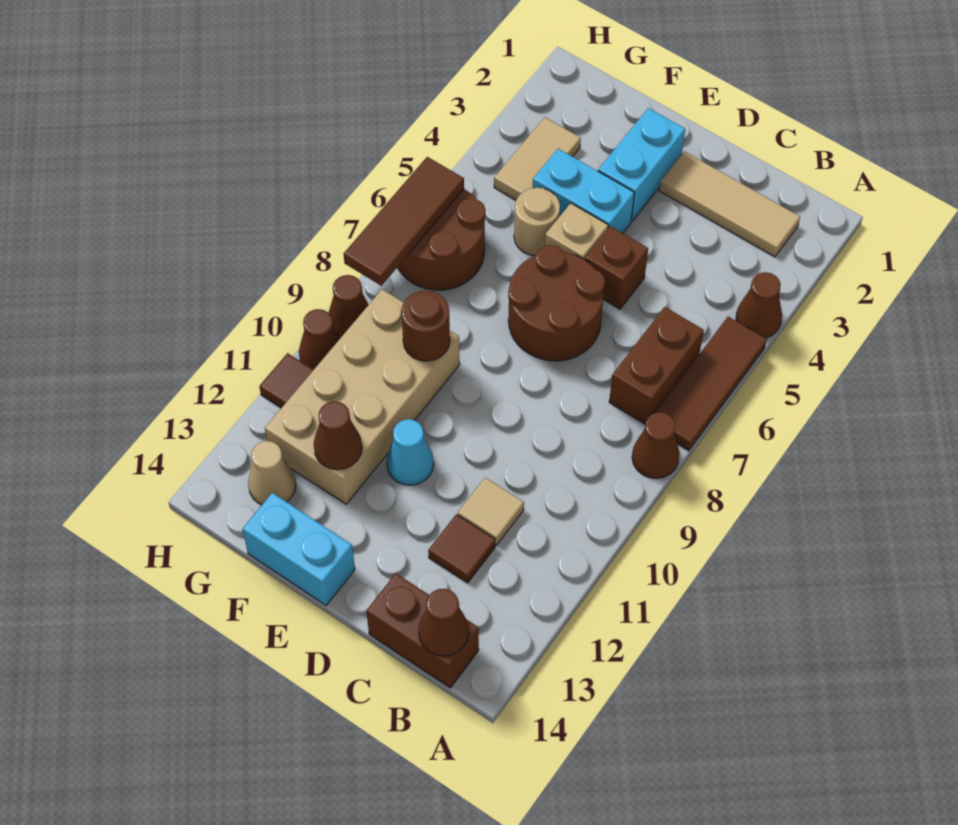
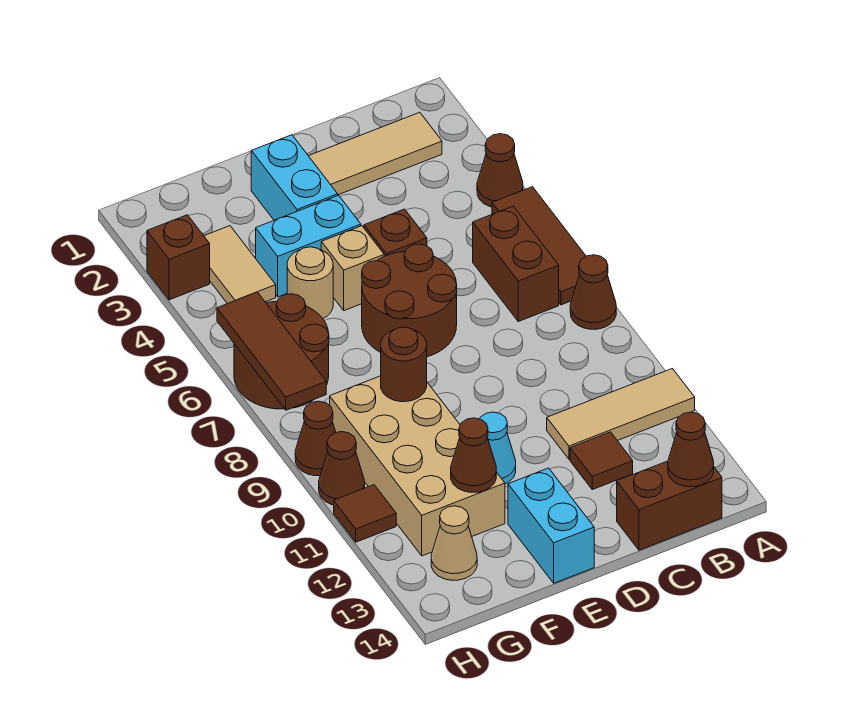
tan 1x1 tile [458,478,524,545] -> tan 1x3 tile [547,369,695,459]
cyan 1x2 brick [242,493,355,605] -> cyan 1x2 brick turned to [508,468,594,583]
none -> brown 1x1 brick [147,215,210,300]

